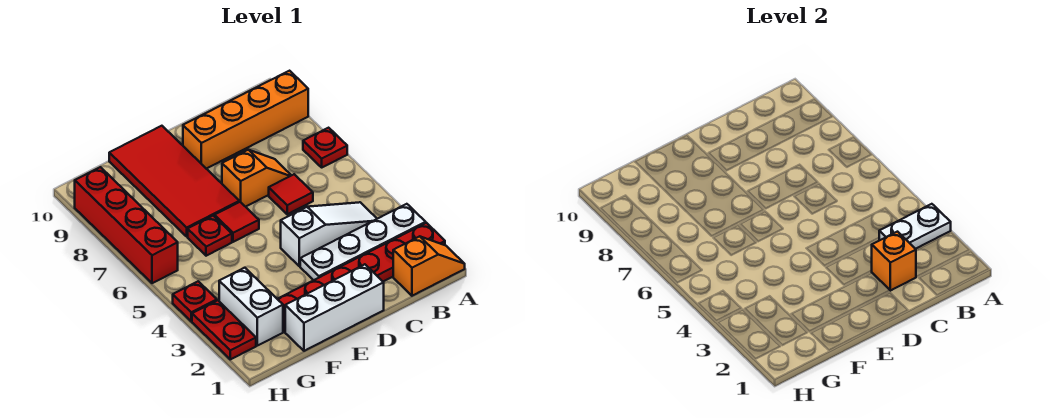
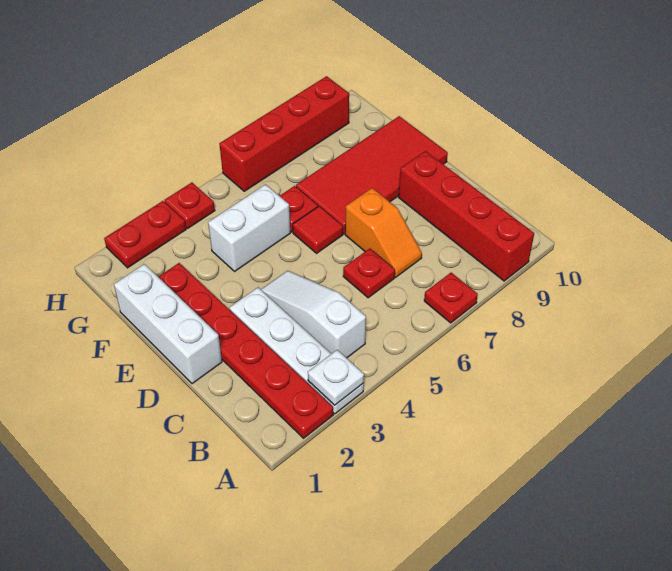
orange 1x2 slope [393,236,465,296] -> none
white 1x2 plate [879,204,951,249] -> white 1x1 plate [308,350,364,405]
orange 1x4 brick [183,71,308,169] -> red 1x4 brick [399,151,534,281]
white 1x3 slope [281,202,377,266] -> white 1x3 slope turned to [261,271,366,358]
orange 1x1 brick [872,232,916,291] -> none
red 1x1 tile [269,174,313,214] -> red 1x1 plate [343,249,395,298]
white 1x2 brick [219,268,283,346] -> white 1x2 brick moved to [208,184,290,271]

